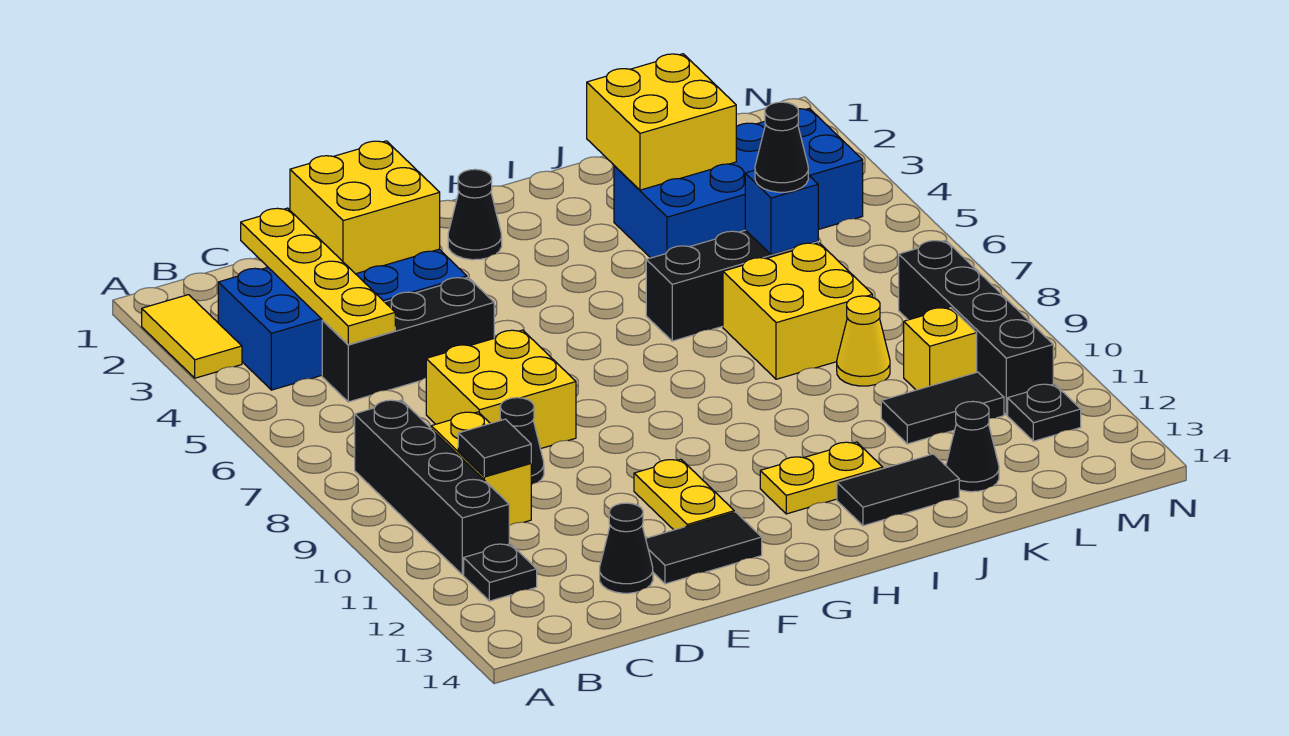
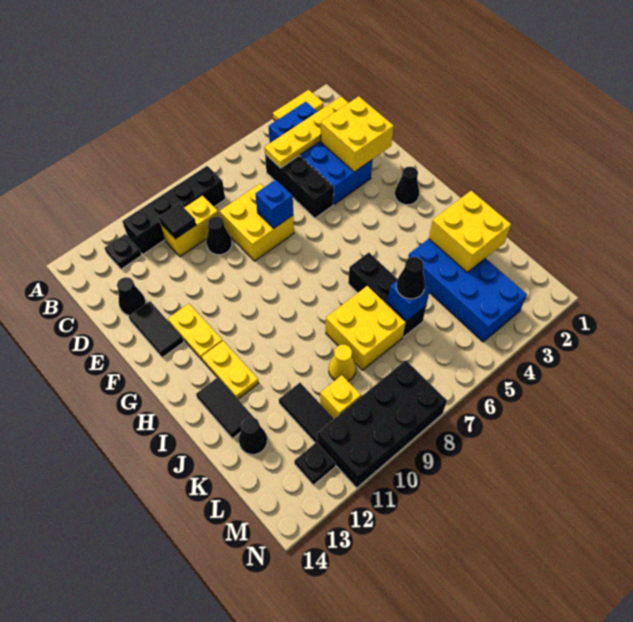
none -> blue 1x1 brick [255,180,293,229]
yellow 1x2 plate [634,459,734,530] -> yellow 1x2 plate turned to [168,304,222,360]
black 1x4 brick [899,240,1053,415] -> black 2x4 brick [317,360,447,488]

